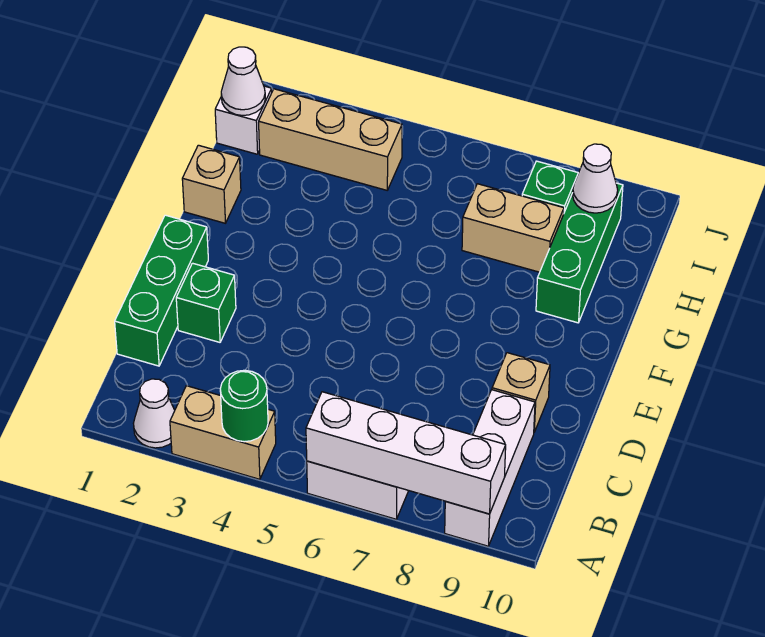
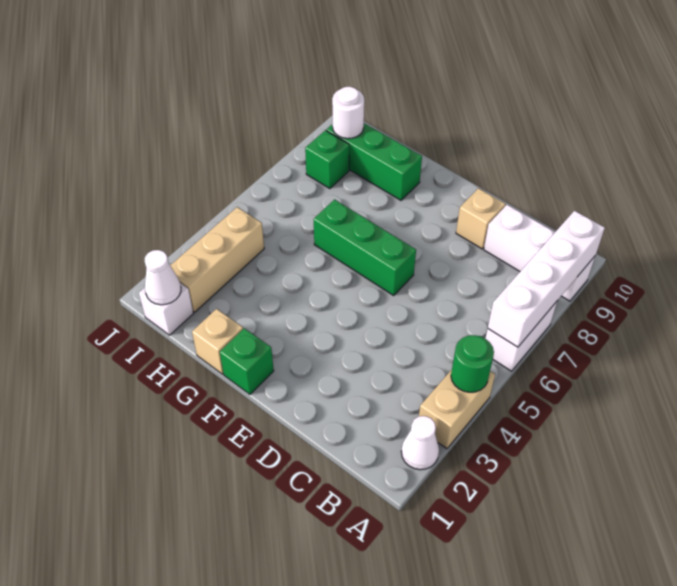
green 1x3 brick [115,215,208,366] -> green 1x3 brick moved to [314,200,416,295]
green 1x1 brick [176,263,236,342] -> green 1x1 brick moved to [220,328,274,394]
tan 1x2 brick [462,184,564,272] -> none
white 1x1 cone [573,144,618,213] -> white 1x1 round brick [332,87,364,139]

